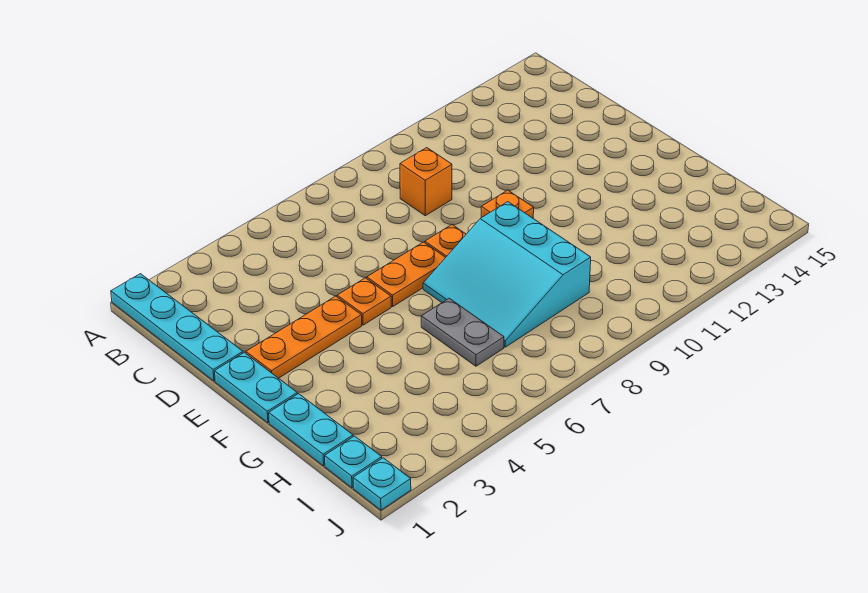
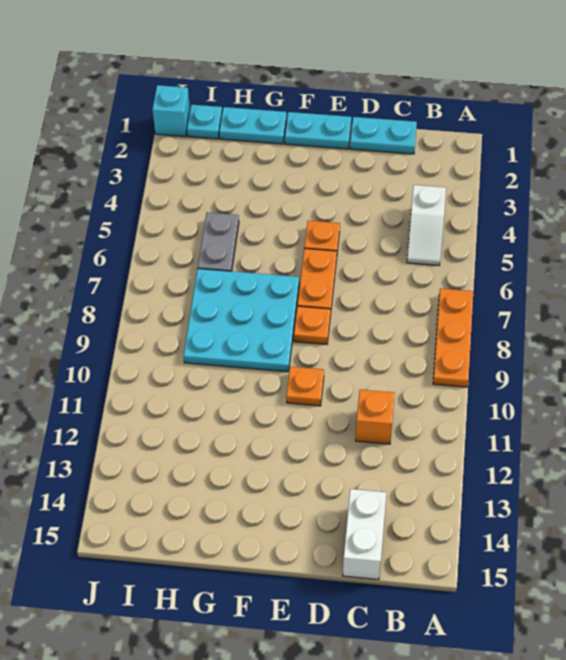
cyan 1x4 plate [111,274,243,381] -> cyan 1x2 plate [350,117,417,154]
none -> white 1x2 slope [407,185,446,265]
orange 1x1 brick [400,148,452,216] -> orange 1x1 brick moved to [356,390,395,444]
none -> white 1x2 brick [343,489,386,580]
orange 1x3 plate [246,296,362,378] -> orange 1x3 plate moved to [433,288,473,387]
cyan 3x3 slope [423,202,591,347] -> cyan 3x3 plate [184,269,299,372]
grey 1x2 plate [421,298,504,366] -> grey 1x2 plate turned to [198,212,239,271]
cyan 1x1 plate [353,458,411,510] -> cyan 1x1 brick [152,85,190,137]

